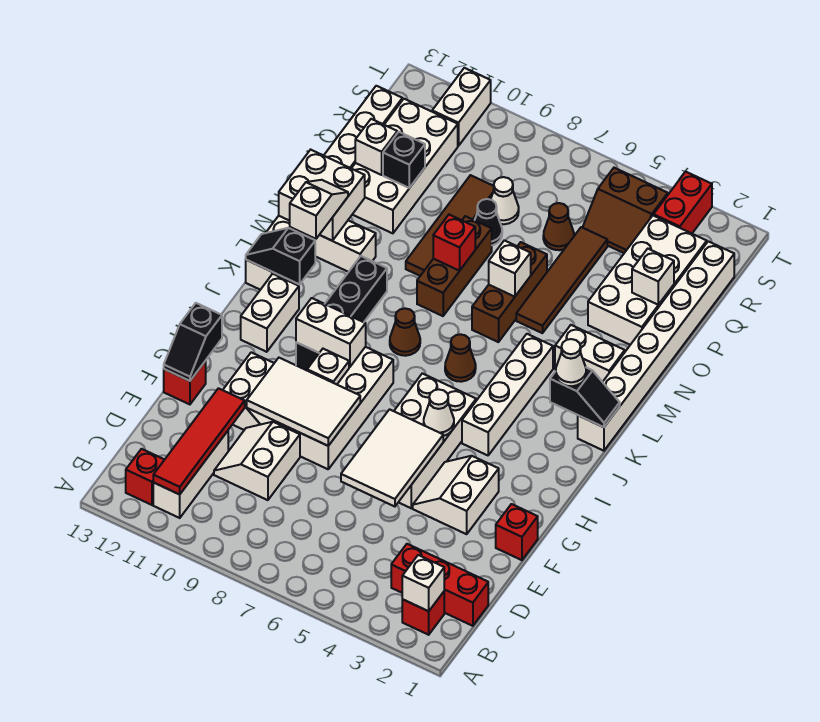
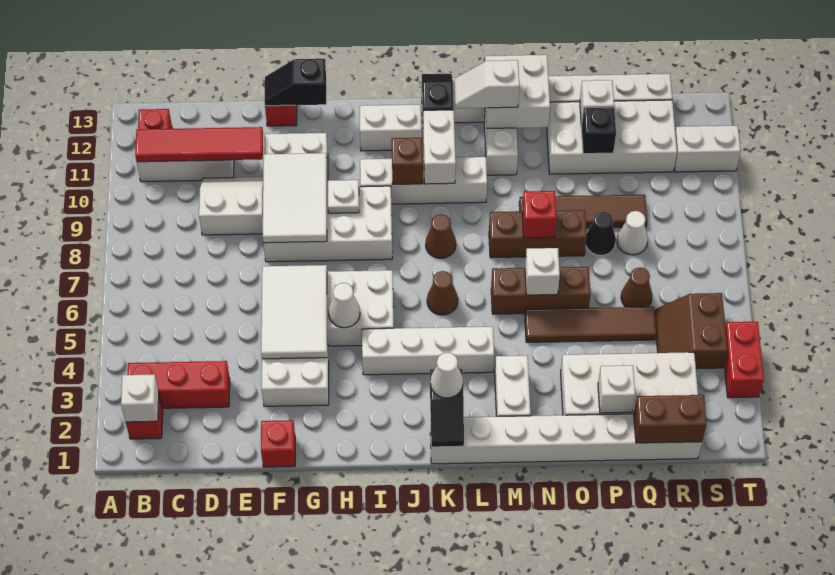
red 1x3 brick [391,544,488,626] -> red 1x3 brick turned to [128,361,230,408]
white 2x3 tile [341,409,443,507] -> white 2x3 tile turned to [261,265,327,359]
white 1x2 brick [296,298,366,367] -> white 1x2 brick moved to [423,110,456,184]
black 1x4 brick [296,256,387,370] -> white 1x4 brick [360,157,487,204]
none -> brown 1x1 brick [392,138,423,184]
white 1x2 slope [290,180,348,239] -> white 1x2 slope turned to [454,60,519,108]
none -> brown 1x2 brick [634,395,707,443]
red 1x2 brick [654,172,712,233] -> red 1x2 brick turned to [724,322,764,398]

